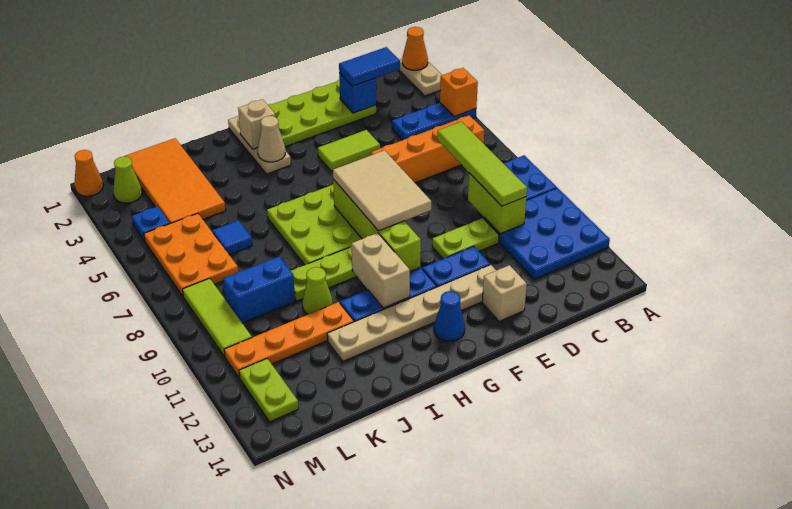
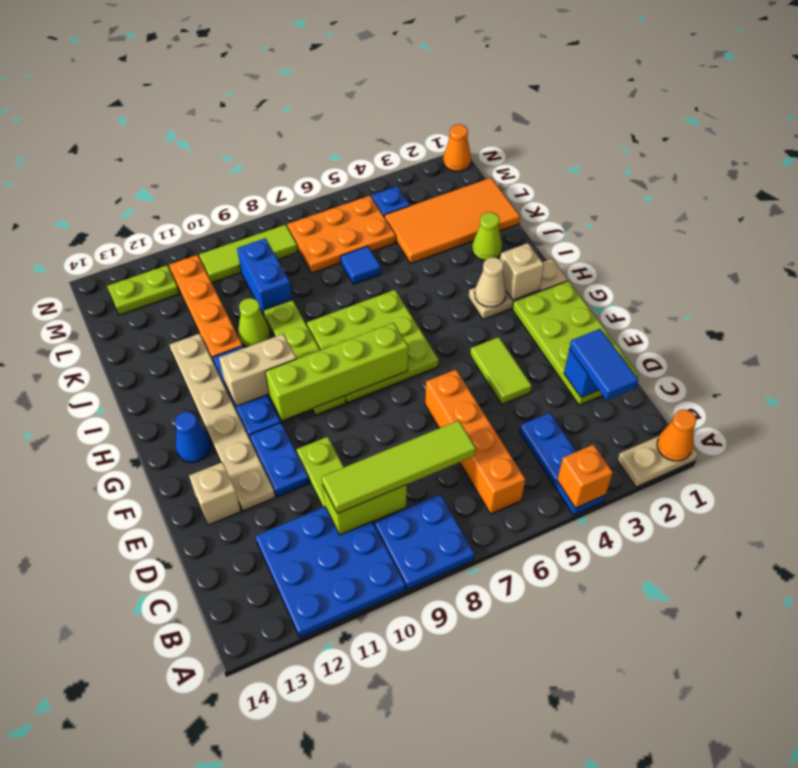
tan 2x3 tile [333,150,431,231] -> none
lime 1x1 cone [113,157,142,203] -> lime 1x1 cone moved to [472,212,502,260]

